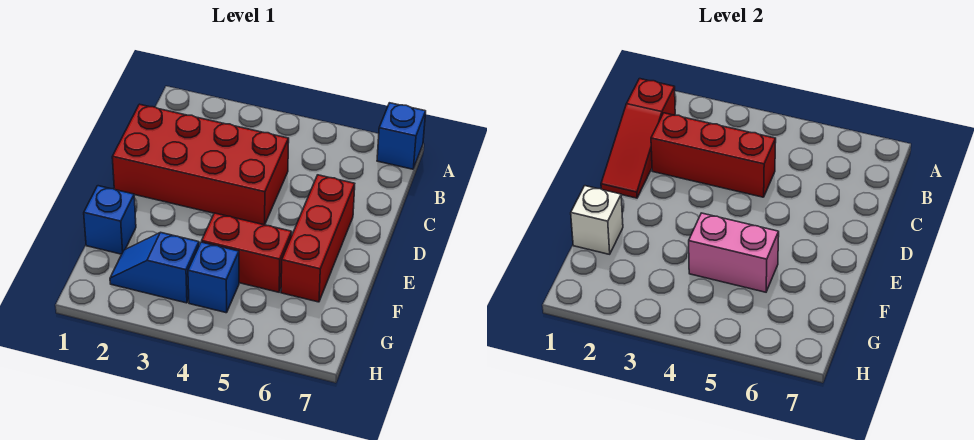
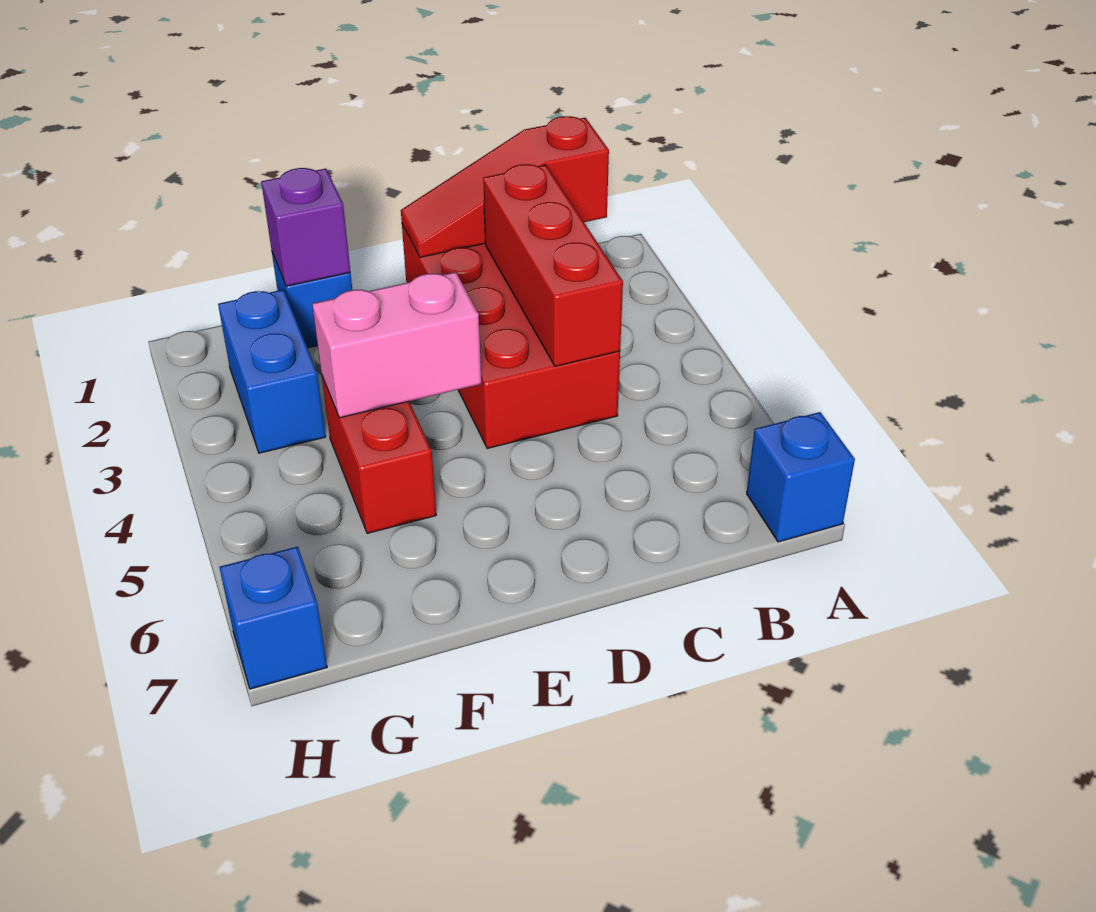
red 1x3 brick [281,175,355,302] -> none
white 1x1 brick [571,186,623,254] -> purple 1x1 brick [261,168,350,286]
pink 1x2 brick [689,213,779,292] -> pink 1x2 brick turned to [312,272,481,418]
blue 1x2 slope [110,232,199,303] -> blue 1x2 brick [218,290,326,453]
blue 1x1 brick [188,242,239,313] -> blue 1x1 brick moved to [219,547,327,689]

